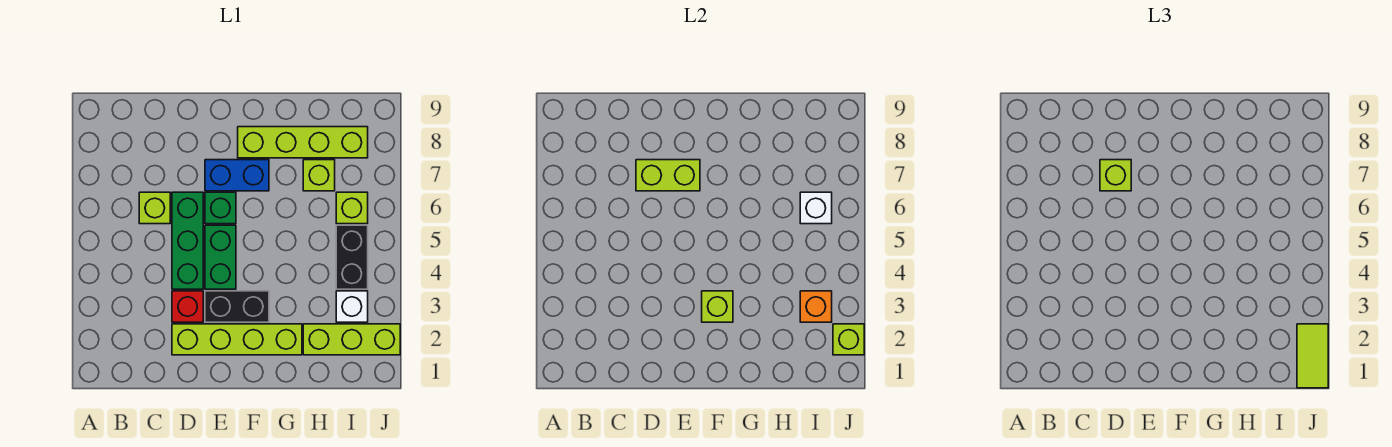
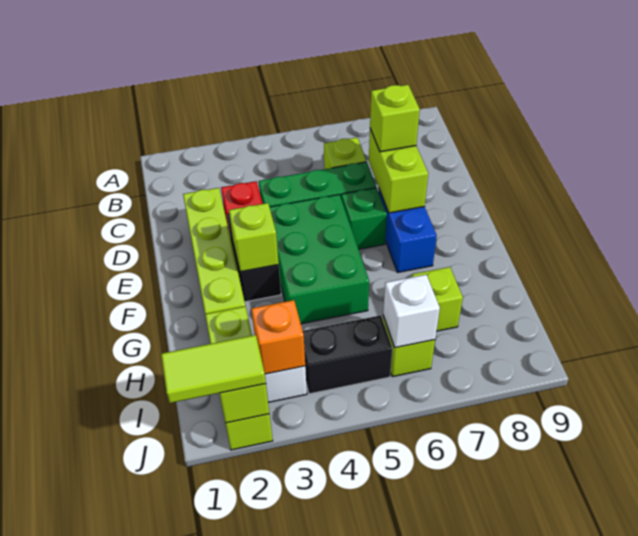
green 1x2 brick [205,225,236,289] -> green 2x3 brick [270,195,369,324]
lime 1x4 brick [238,127,368,158] -> none

